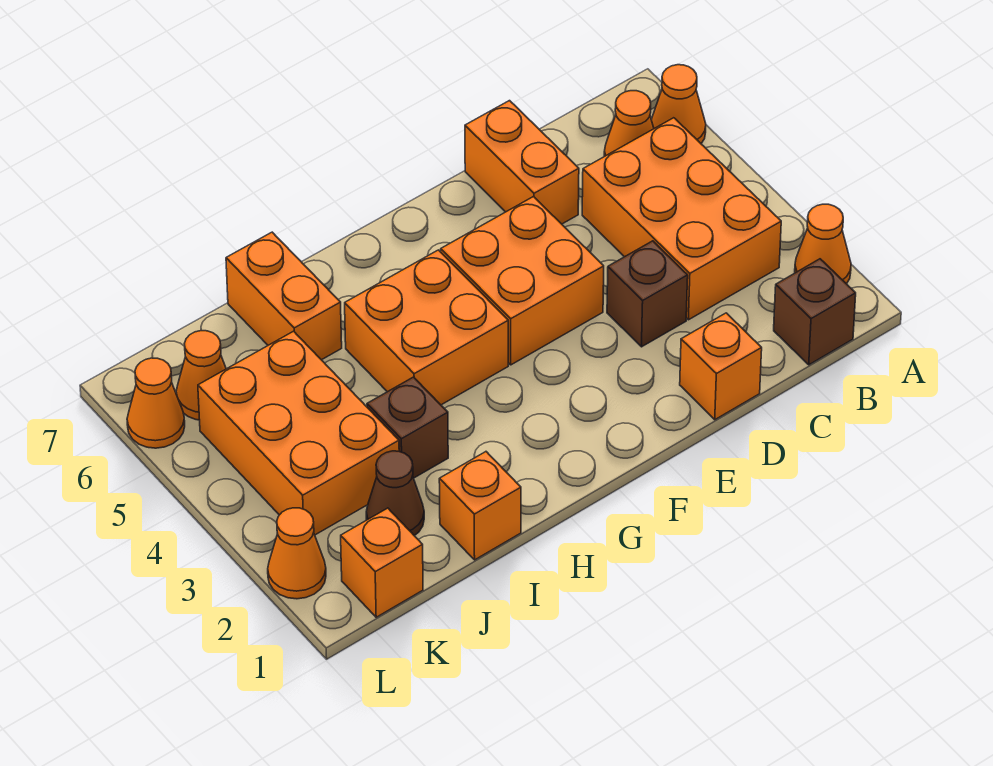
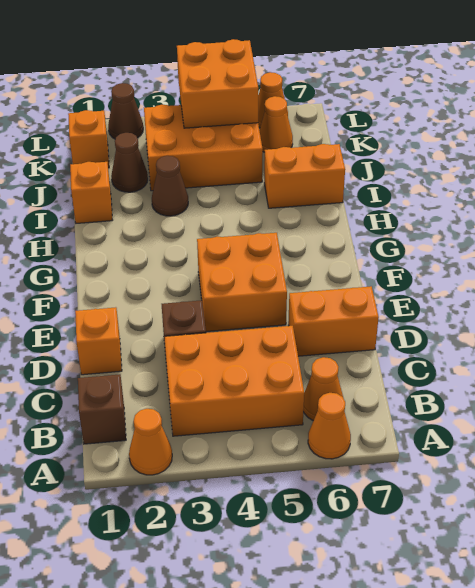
orange 2x2 brick [345,250,508,405] -> orange 2x2 brick moved to [177,39,258,128]
brown 1x1 brick [367,377,448,478] -> brown 1x1 cone [152,156,188,216]
orange 1x1 cone [268,508,326,599] -> brown 1x1 cone [108,83,143,139]

